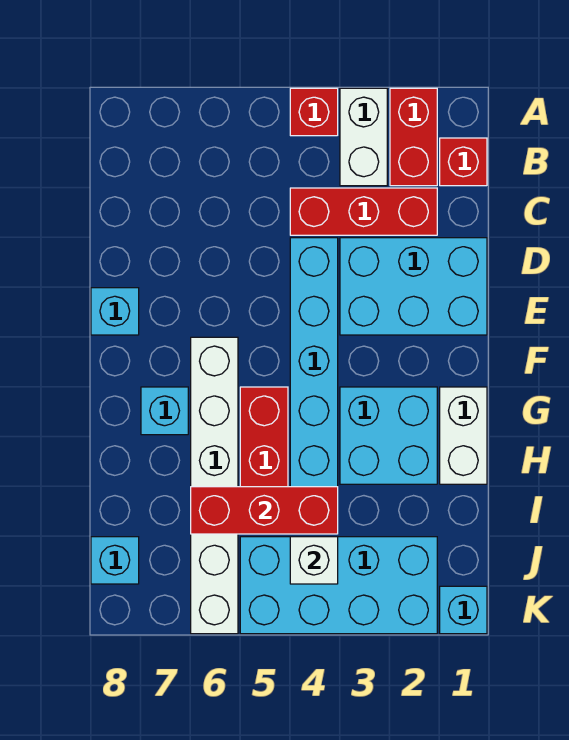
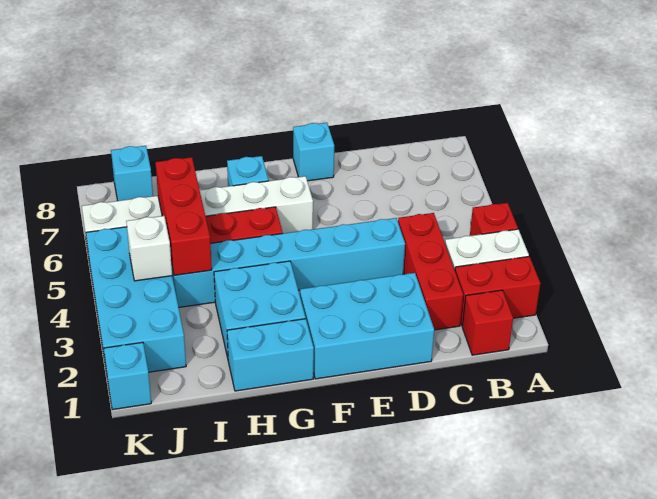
cyan 2x3 brick [340,238,487,335] -> cyan 2x3 brick turned to [300,273,434,379]
white 1x2 brick [440,387,487,484] -> cyan 1x2 brick [227,319,314,391]

